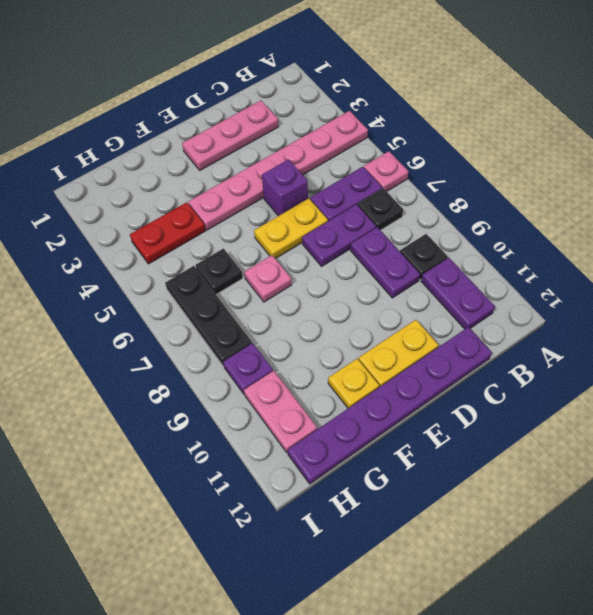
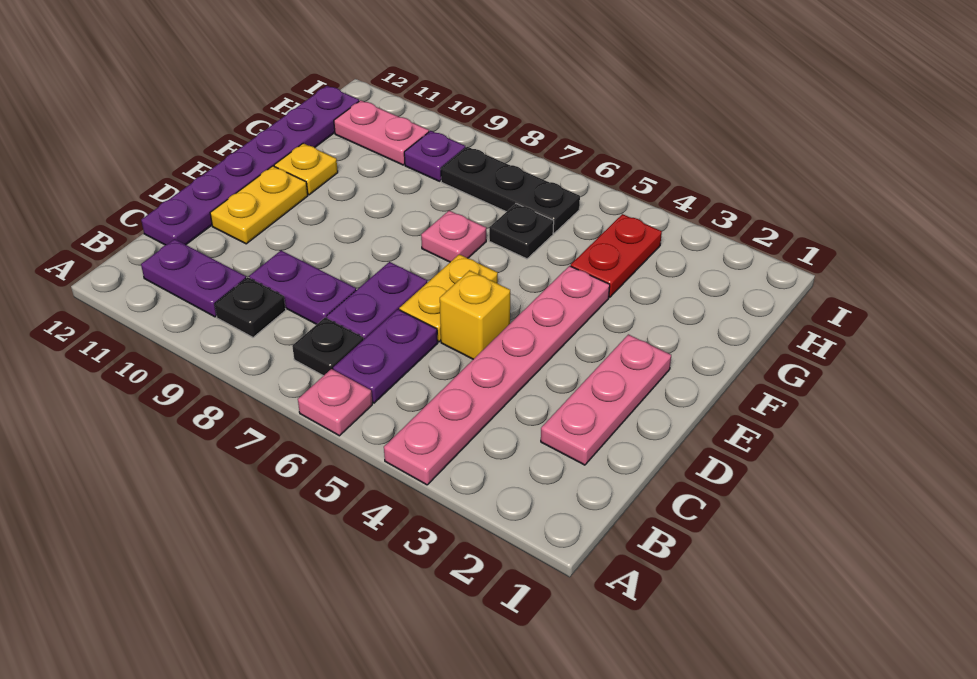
purple 1x1 brick [262,159,308,216] -> yellow 1x1 brick [440,270,510,359]

